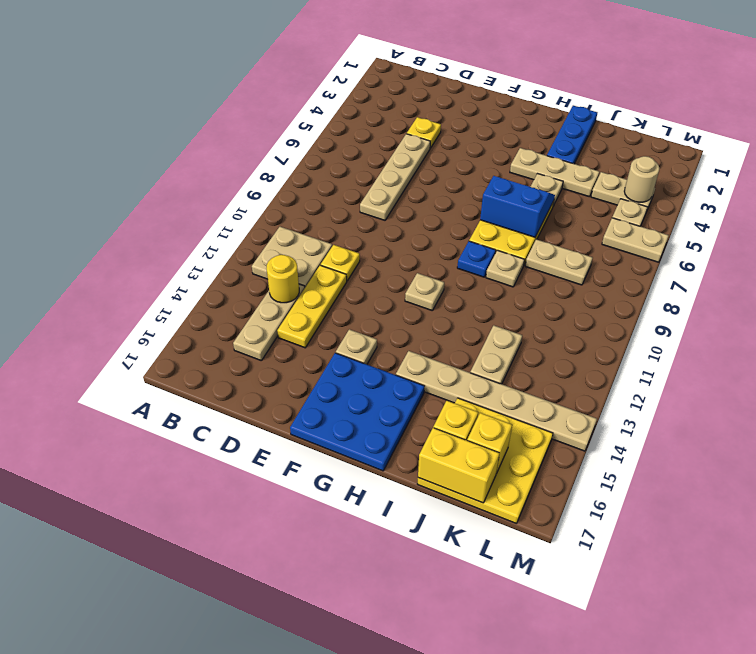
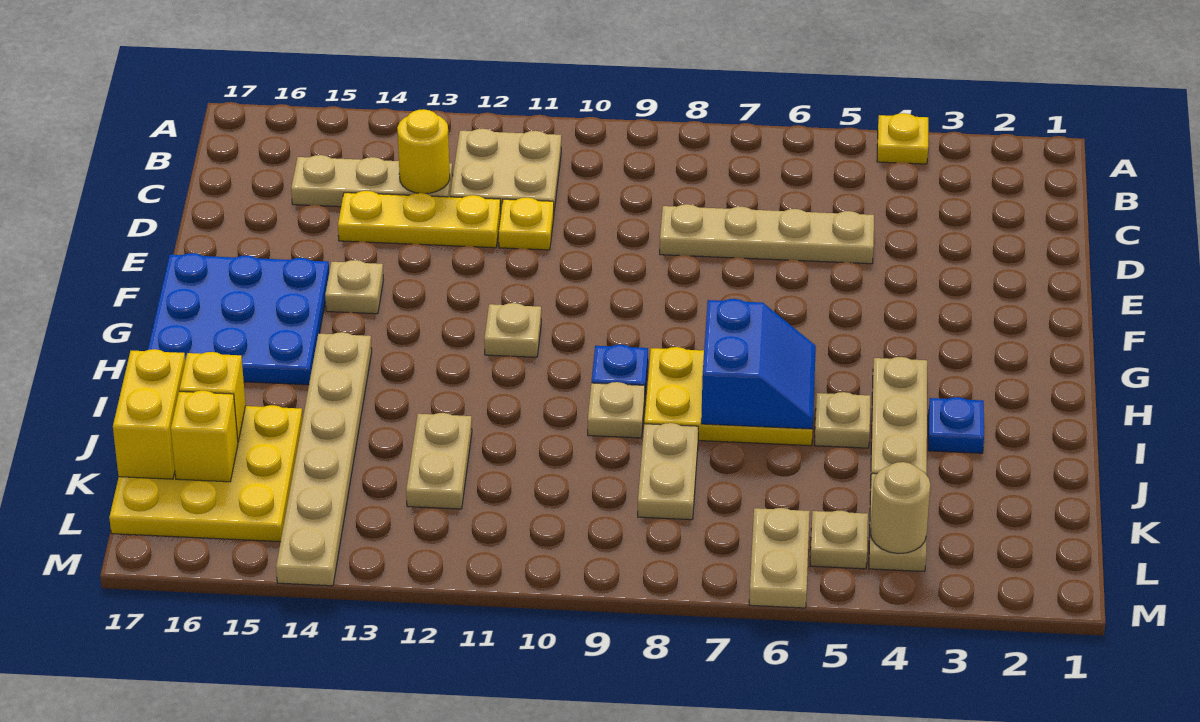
yellow 1x1 plate [407,117,441,148] -> yellow 1x1 plate moved to [877,113,928,164]
blue 1x3 plate [547,106,597,164] -> blue 1x1 plate [928,397,984,453]
tan 1x2 plate [470,325,522,384] -> tan 1x2 plate turned to [406,413,472,509]

